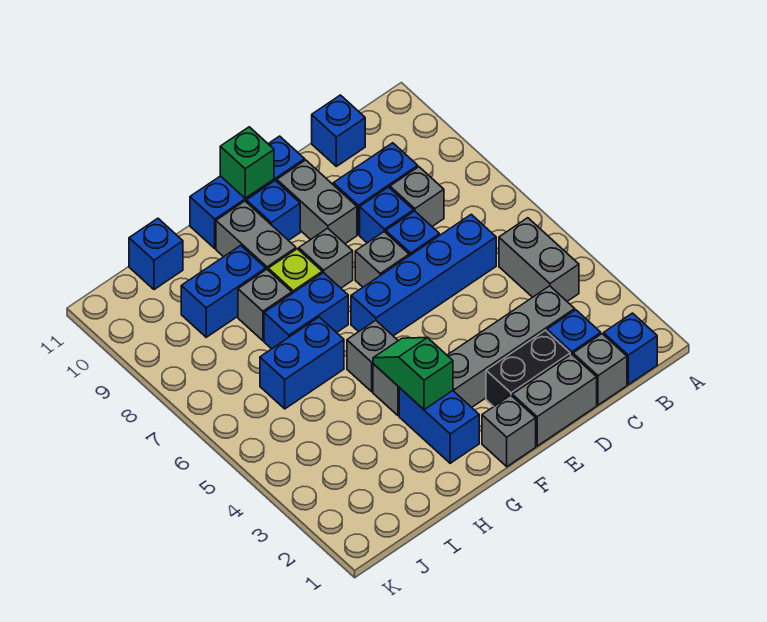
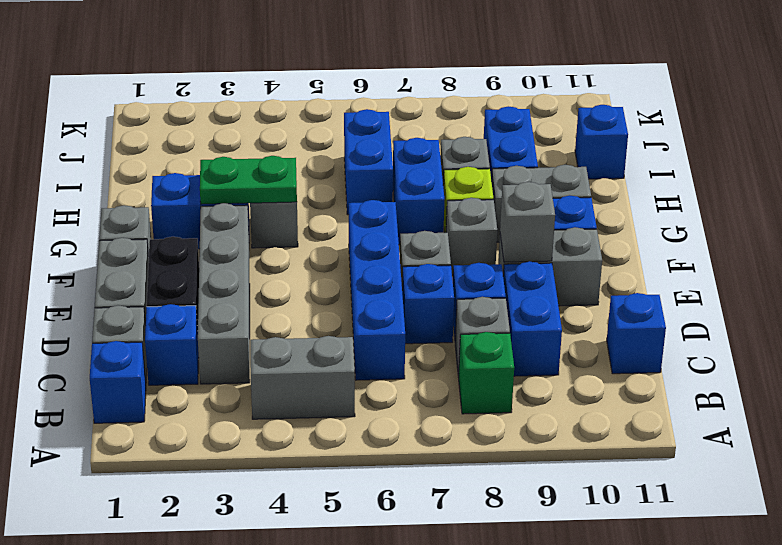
blue 1x3 brick [190,136,305,248] -> none
green 1x1 brick [220,127,274,198] -> green 1x1 brick moved to [458,332,514,414]
green 1x2 slope [373,338,453,410] -> green 1x2 plate [200,156,297,204]
grey 1x1 brick [347,320,398,392] -> grey 1x1 brick moved to [500,182,555,262]

